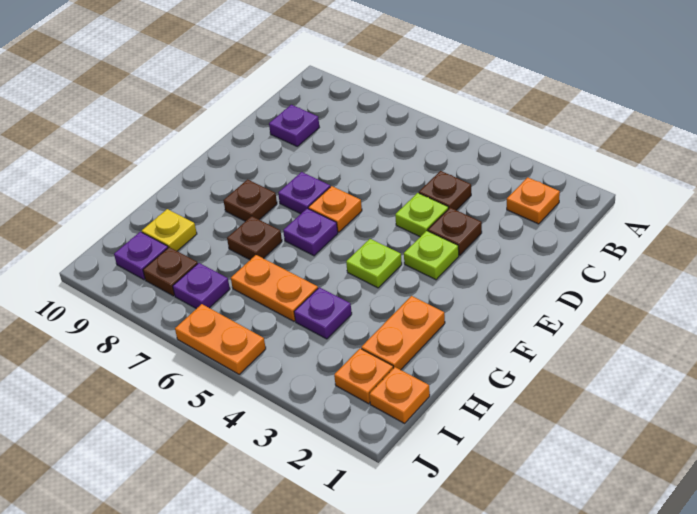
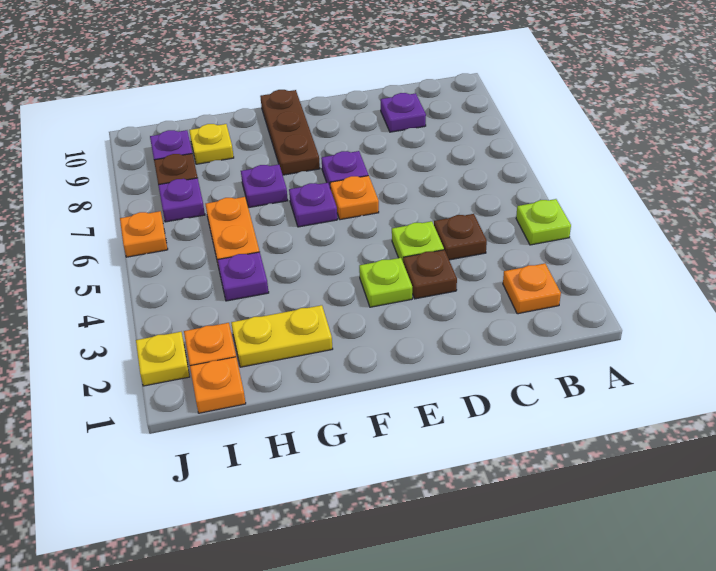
lime 1x1 plate [346,239,402,288] -> lime 1x1 plate moved to [516,199,571,245]
brown 1x1 plate [223,179,277,221] -> brown 1x3 plate [260,90,320,175]
orange 1x2 plate [361,296,445,370] -> yellow 1x2 plate [231,305,333,367]
brown 1x1 plate [227,216,282,260] -> purple 1x1 plate [241,164,288,207]
none -> yellow 1x1 plate [136,332,190,386]
orange 1x2 plate [175,304,266,374] -> orange 1x1 plate [120,211,168,257]

